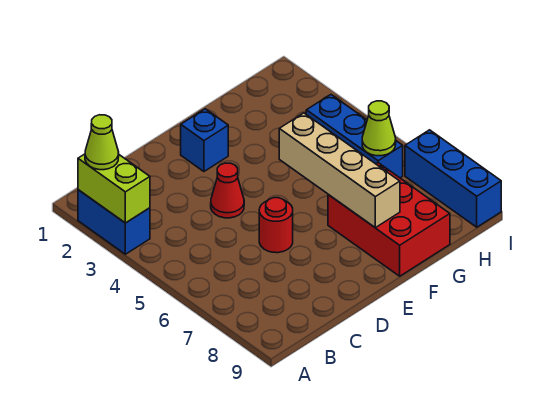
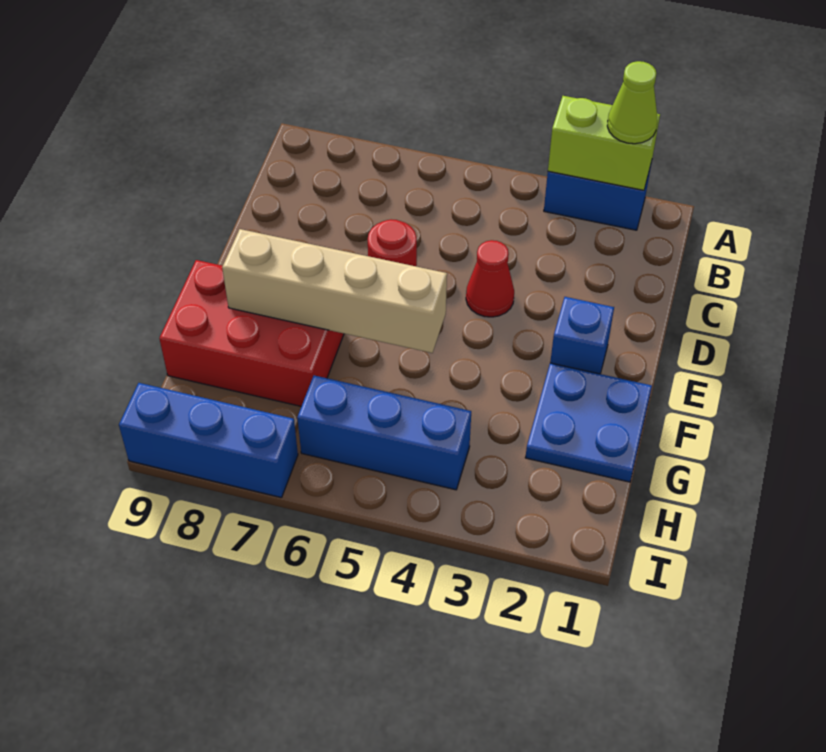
none -> blue 2x2 plate [525,363,652,482]
lime 1x1 cone [362,101,396,156] -> none

